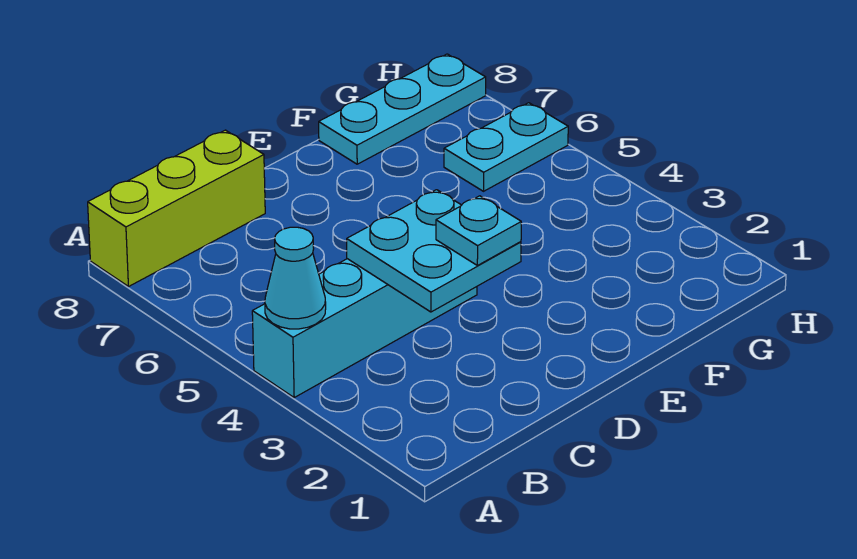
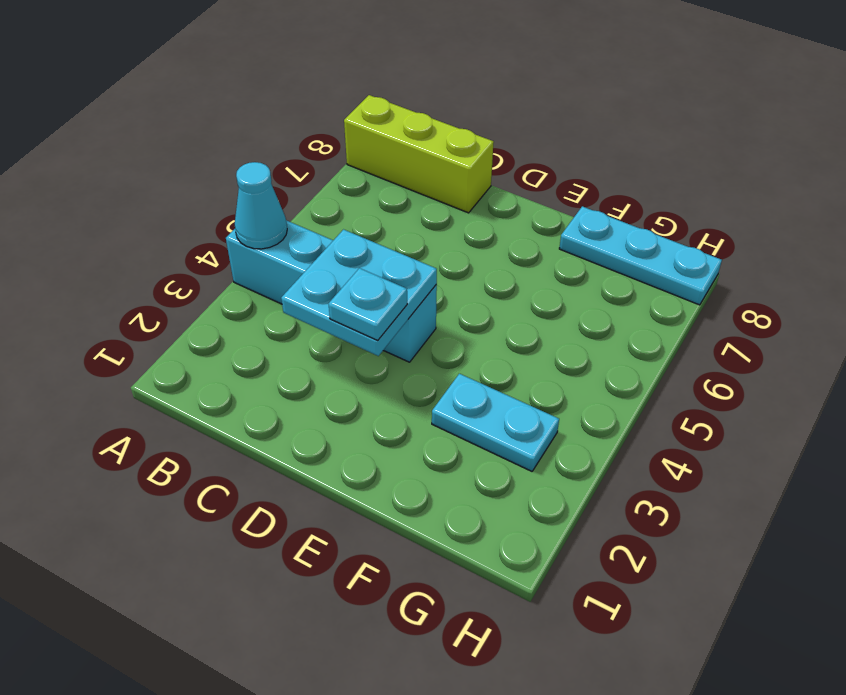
cyan 1x2 plate [444,103,568,191] -> cyan 1x2 plate moved to [432,374,559,471]

